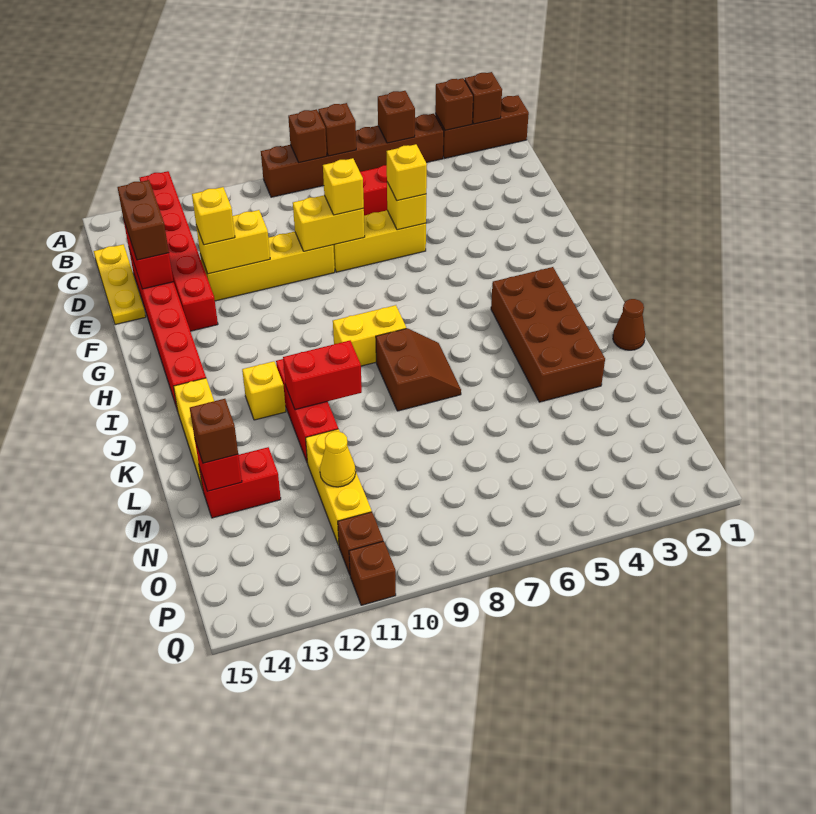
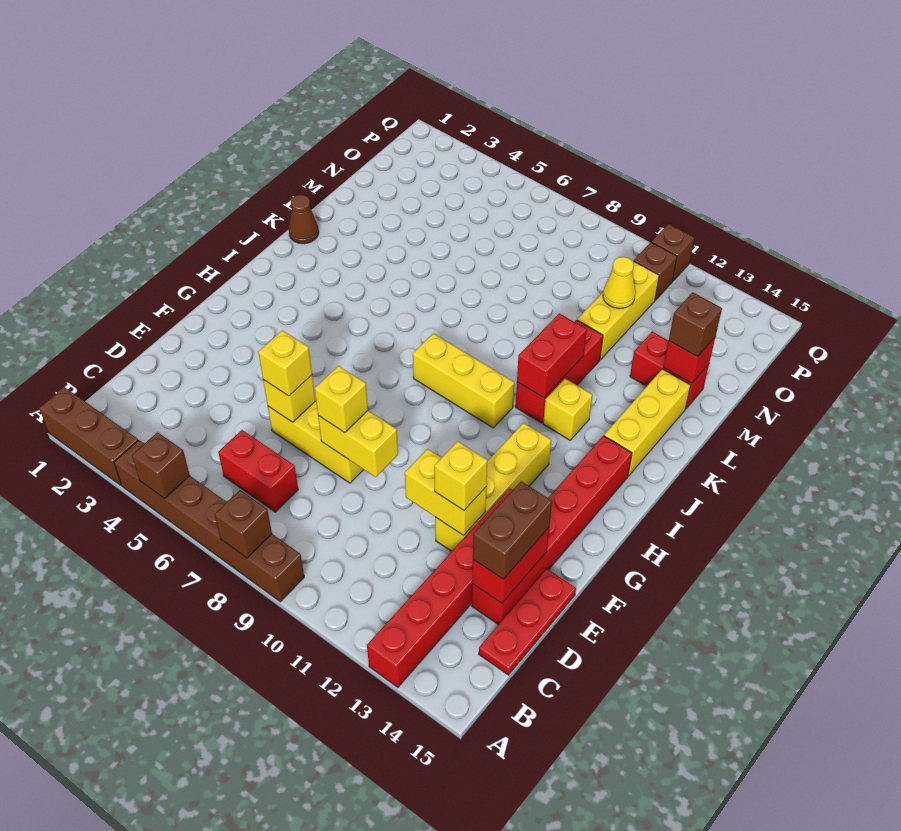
brown 1x1 brick [465,72,502,124] -> none
brown 1x1 brick [435,78,473,130] -> none
brown 1x1 brick [318,103,356,156] -> none
yellow 1x3 plate [94,244,146,325] -> red 1x3 plate [479,569,576,675]
yellow 1x4 brick [200,232,335,301] -> yellow 1x4 brick turned to [435,423,551,551]
brown 2x4 brick [491,267,605,402] -> none
yellow 1x2 brick [333,305,406,366] -> yellow 1x3 brick [413,333,514,428]
brown 2x2 slope [376,328,461,411] -> none
red 1x2 brick [283,341,362,410] -> red 1x2 brick turned to [517,313,587,398]

